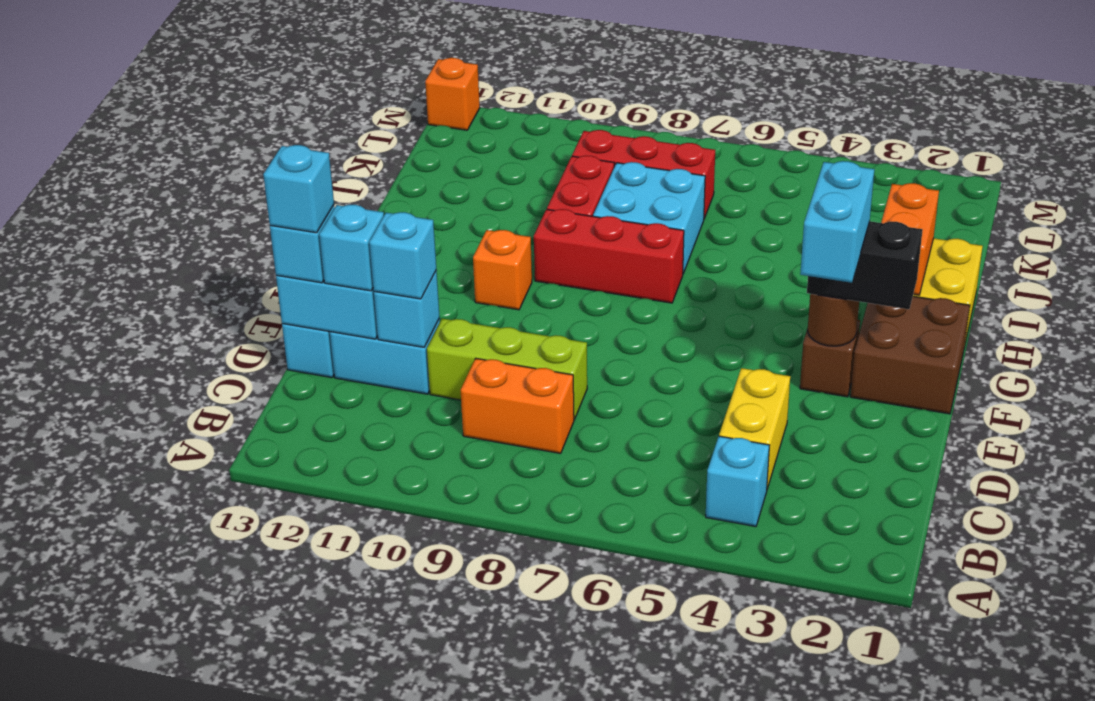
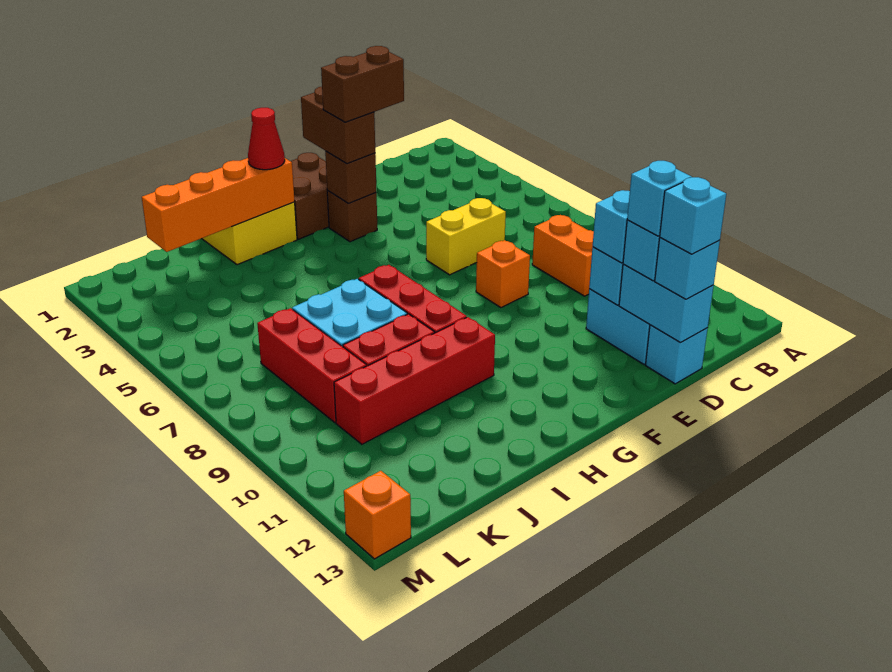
cyan 1x1 brick [706,436,769,527] -> cyan 1x1 brick moved to [627,161,691,236]
yellow 1x2 brick [719,368,790,489] -> yellow 1x2 brick moved to [426,198,506,275]
lime 1x3 brick [427,319,587,420] -> none
cyan 1x2 brick [800,161,874,283] -> brown 1x2 brick [321,46,404,122]
black 1x2 brick [807,221,923,309] -> brown 1x2 brick [301,87,375,164]
brown 1x1 round brick [808,294,859,346] -> brown 1x1 brick [325,151,376,204]
orange 1x1 brick [473,230,532,310] -> orange 1x1 brick moved to [476,240,530,308]
orange 1x2 brick [881,183,939,295] -> orange 1x4 brick [142,158,295,252]
none -> red 1x1 cone [248,108,285,170]
none -> red 1x4 brick [334,317,495,444]

